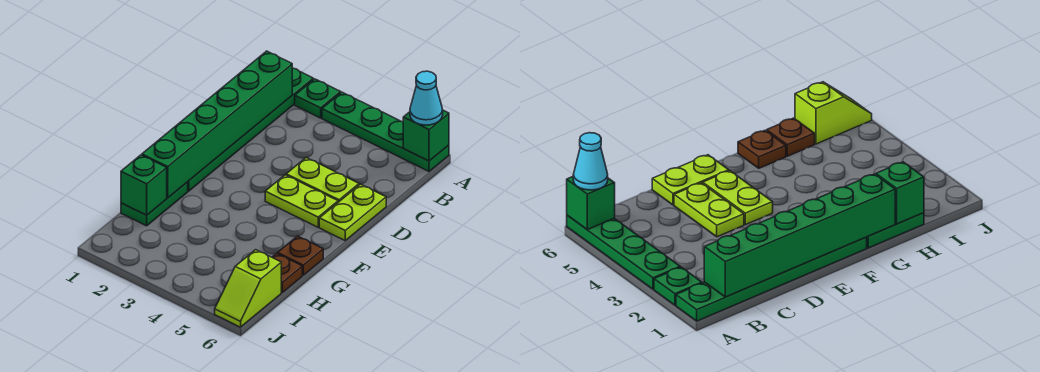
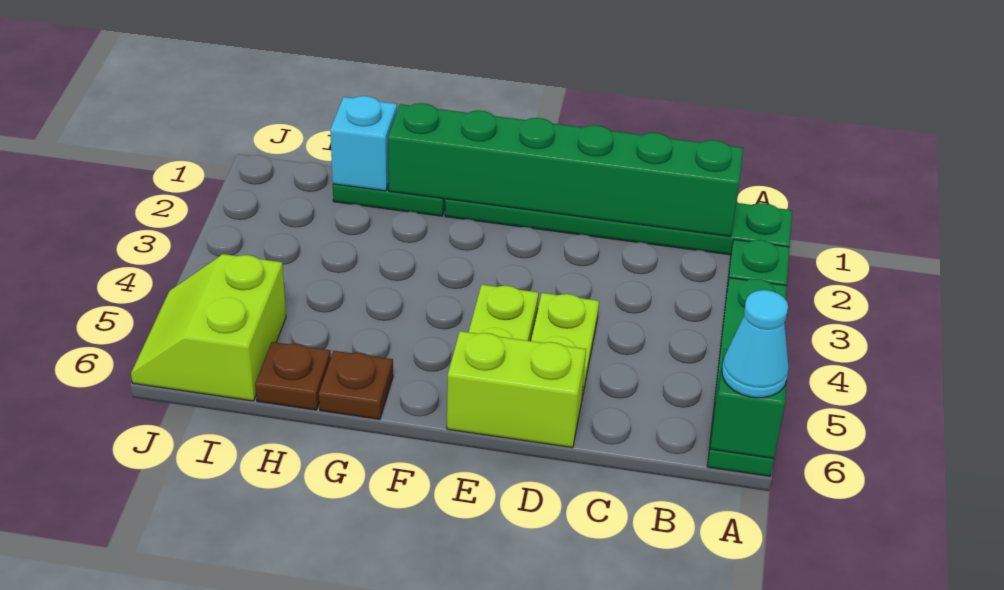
lime 1x2 plate [319,184,386,240] -> lime 1x2 brick [447,331,586,448]
green 1x1 brick [121,155,167,215] -> cyan 1x1 brick [330,96,397,191]
lime 1x2 slope [215,250,281,327] -> lime 2x2 slope [131,254,286,401]

